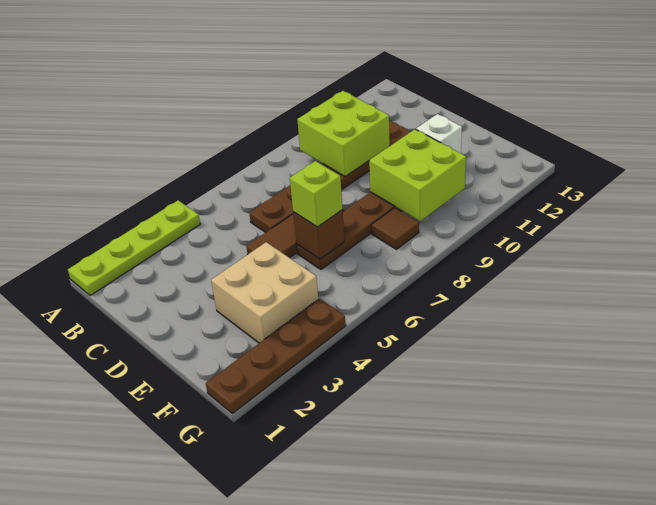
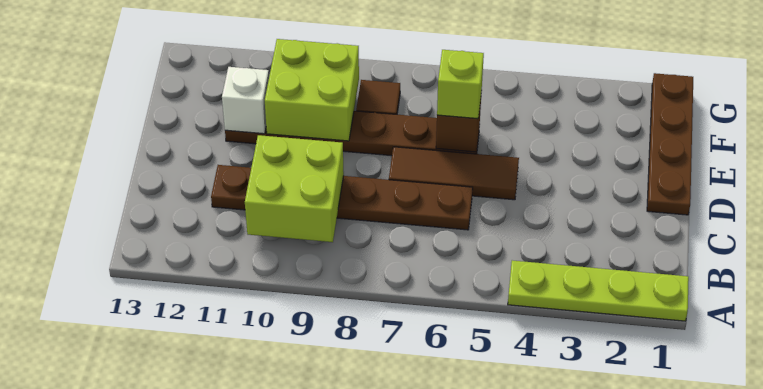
tan 2x2 brick [211,242,318,343] -> none
brown 1x4 plate [206,299,346,414] -> brown 1x4 plate turned to [647,73,693,215]

